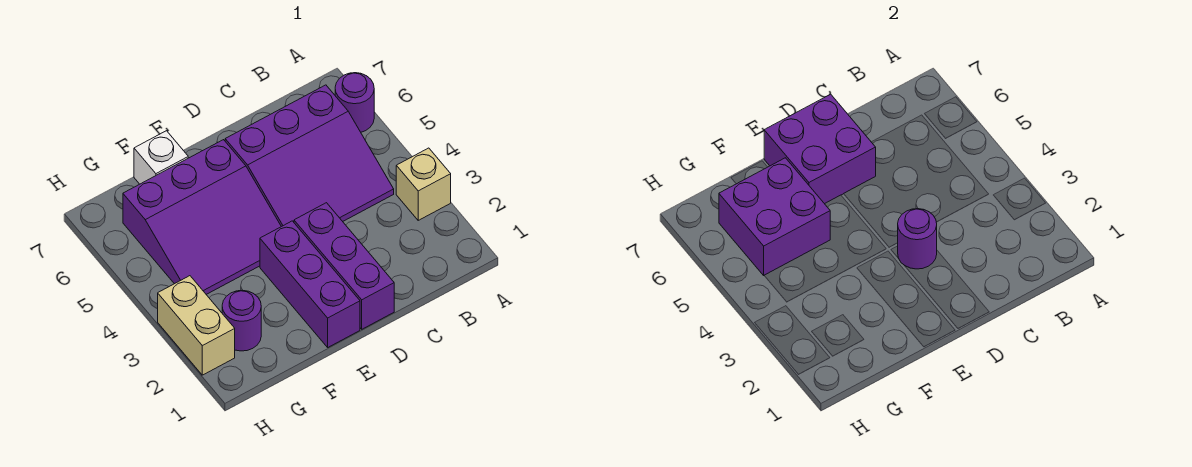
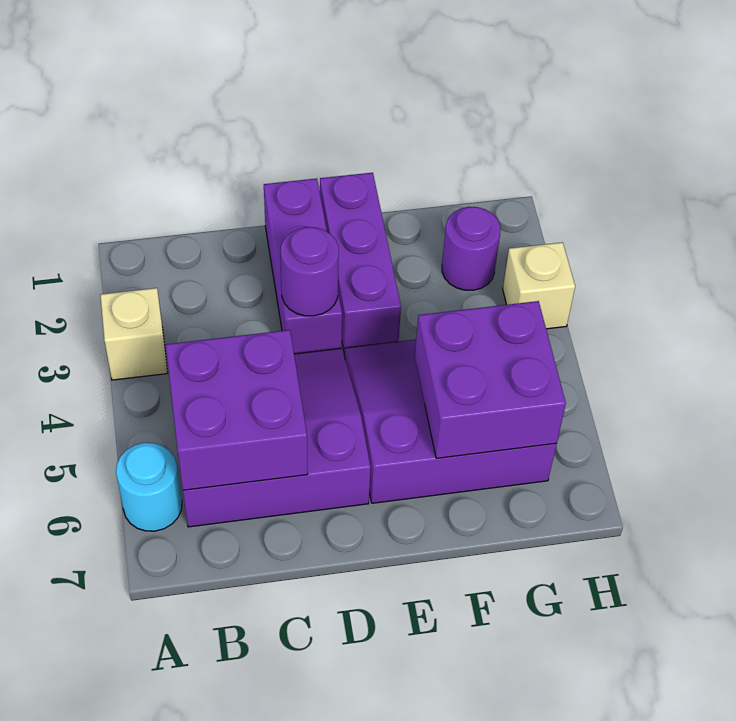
purple 1x1 round brick [335,73,374,132] -> cyan 1x1 round brick [116,443,182,531]
purple 2x2 brick [764,94,876,204] -> purple 2x2 brick moved to [166,330,308,490]
white 1x1 brick [134,131,188,184] -> none
tan 1x2 brick [158,276,235,375] -> tan 1x1 brick [503,242,575,329]

